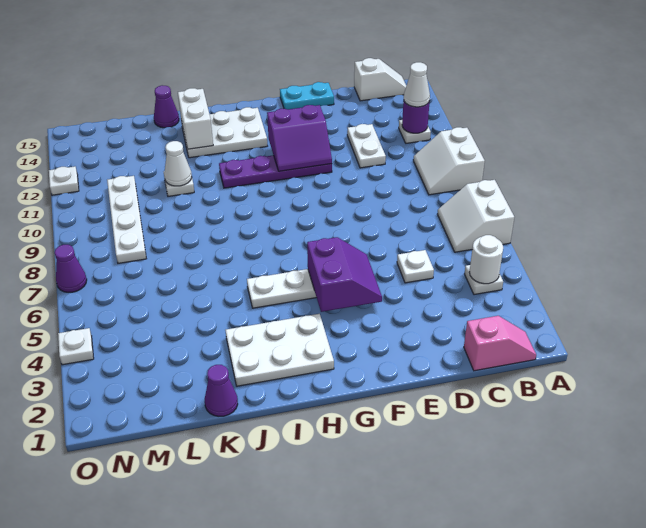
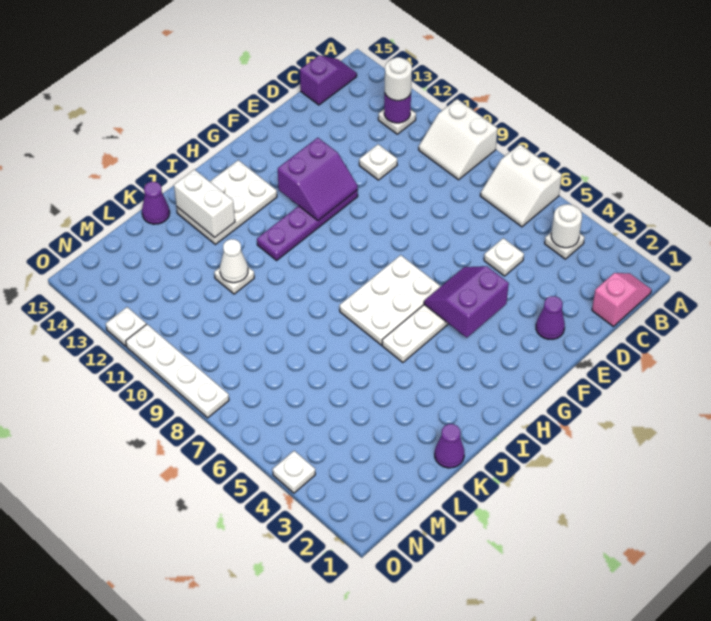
white 1x1 cone [404,62,430,107] -> white 1x1 round brick [385,57,412,101]
white 1x2 slope [354,58,406,101] -> purple 1x2 slope [300,55,357,105]
white 1x2 plate [347,124,386,168] -> white 1x1 plate [359,144,397,180]
cyan 1x2 plate [280,82,334,110] -> none
purple 2x2 slope [307,237,382,312] -> purple 2x2 slope turned to [424,266,509,338]
white 2x3 plate [226,314,334,386] -> white 2x3 plate moved to [340,255,441,345]
white 1x4 plate [107,176,146,263] -> white 1x4 plate moved to [126,324,229,418]
purple 1x1 cone [54,245,87,292] -> purple 1x1 cone moved to [536,296,565,339]

